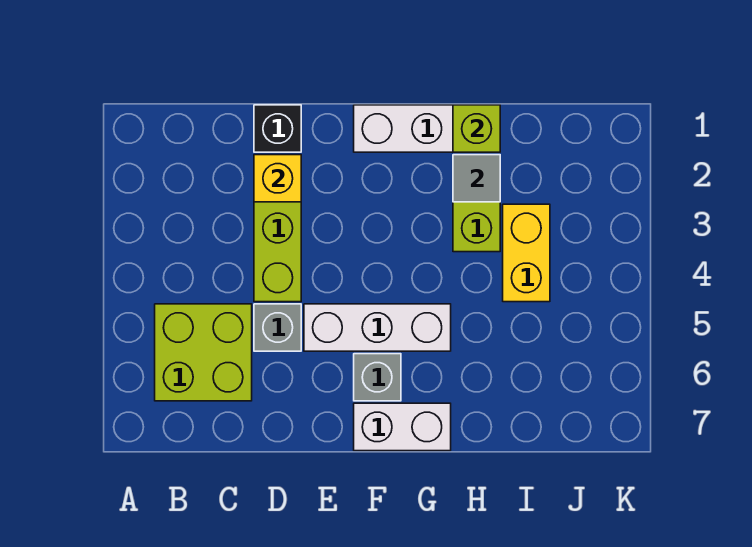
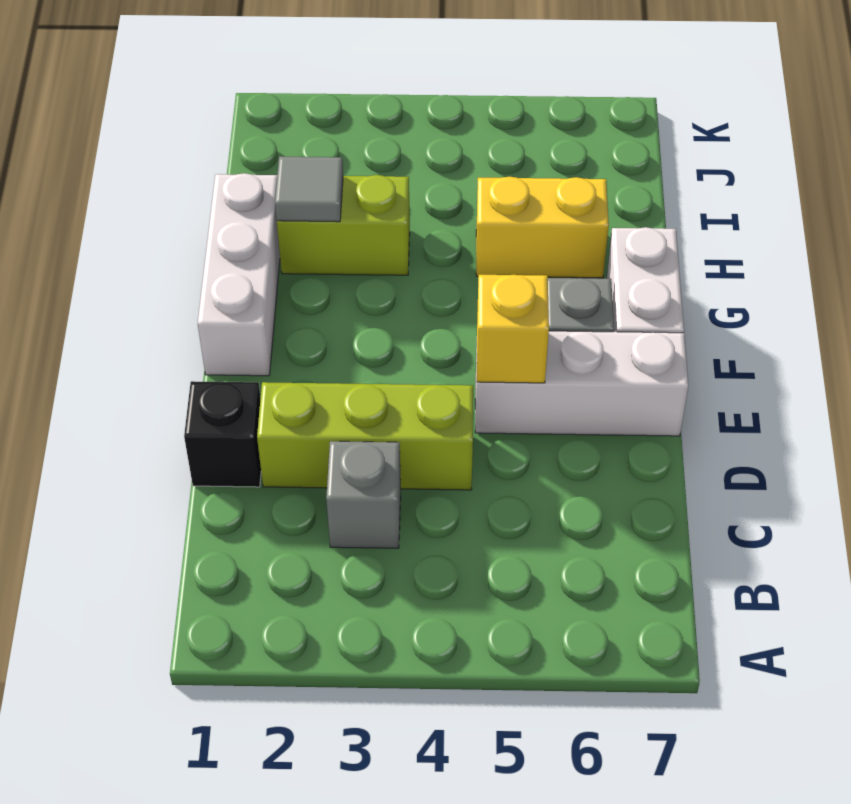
lime 2x2 brick [155,304,252,401] -> none
yellow 1x1 brick [254,155,301,202] -> yellow 1x1 brick moved to [477,275,549,383]
grey 1x1 brick [254,304,301,351] -> grey 1x1 brick moved to [326,441,401,548]
white 1x3 brick [304,304,451,351] -> white 1x3 brick turned to [475,331,688,436]
lime 1x1 brick [453,105,500,152] -> none
yellow 1x2 brick [503,204,550,302] -> yellow 1x2 brick moved to [476,177,609,278]

